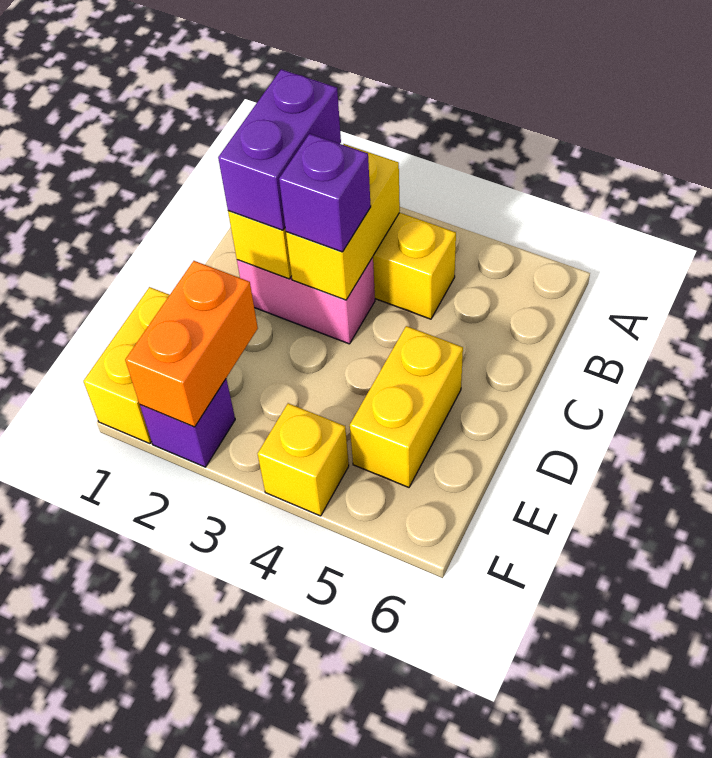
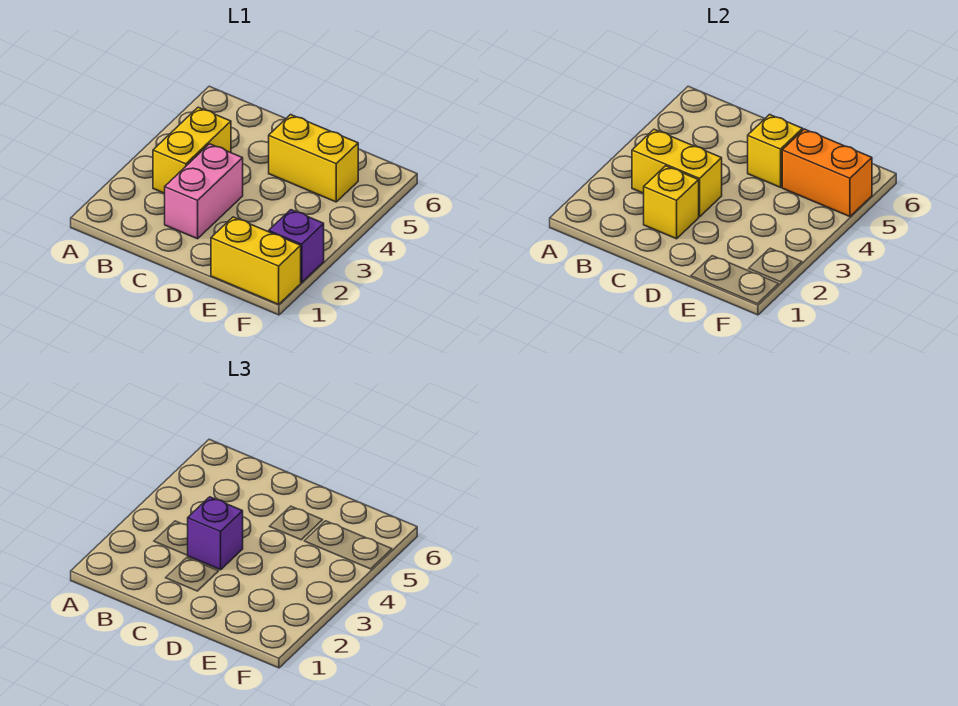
purple 1x2 brick [218,69,341,230] -> none
orange 1x2 brick [125,261,258,427] -> orange 1x2 brick moved to [782,129,872,217]
yellow 1x1 brick [258,403,349,516] -> yellow 1x1 brick moved to [748,115,803,187]

